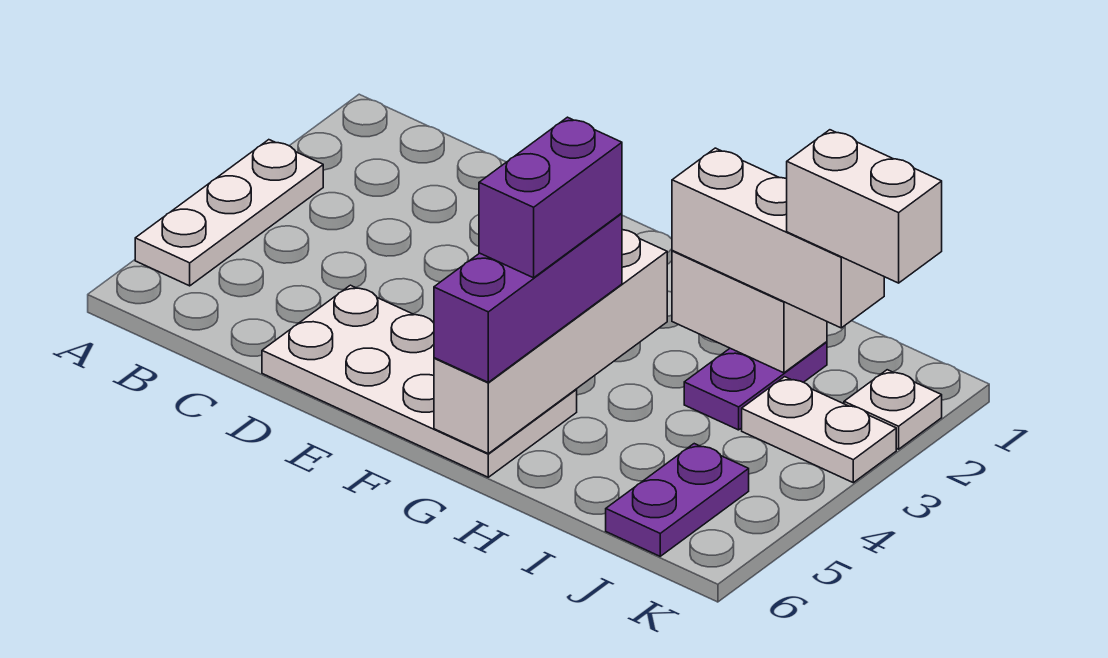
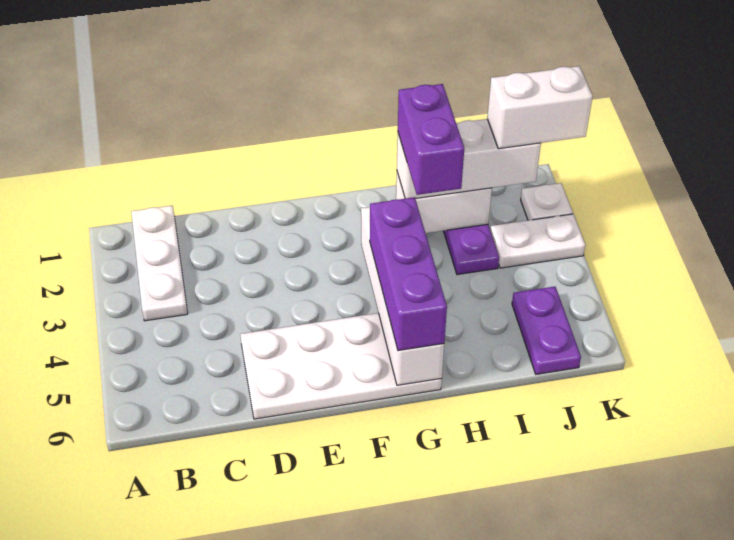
white 1x3 plate [135,140,323,286] -> white 1x3 plate moved to [131,205,188,321]
purple 1x2 brick [479,117,622,278] -> purple 1x2 brick moved to [398,84,464,195]

